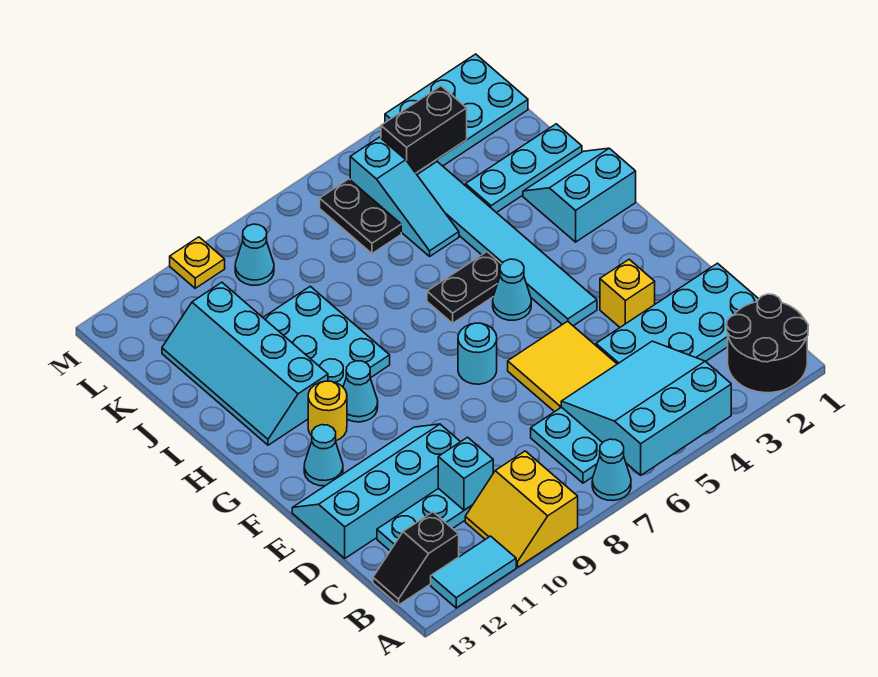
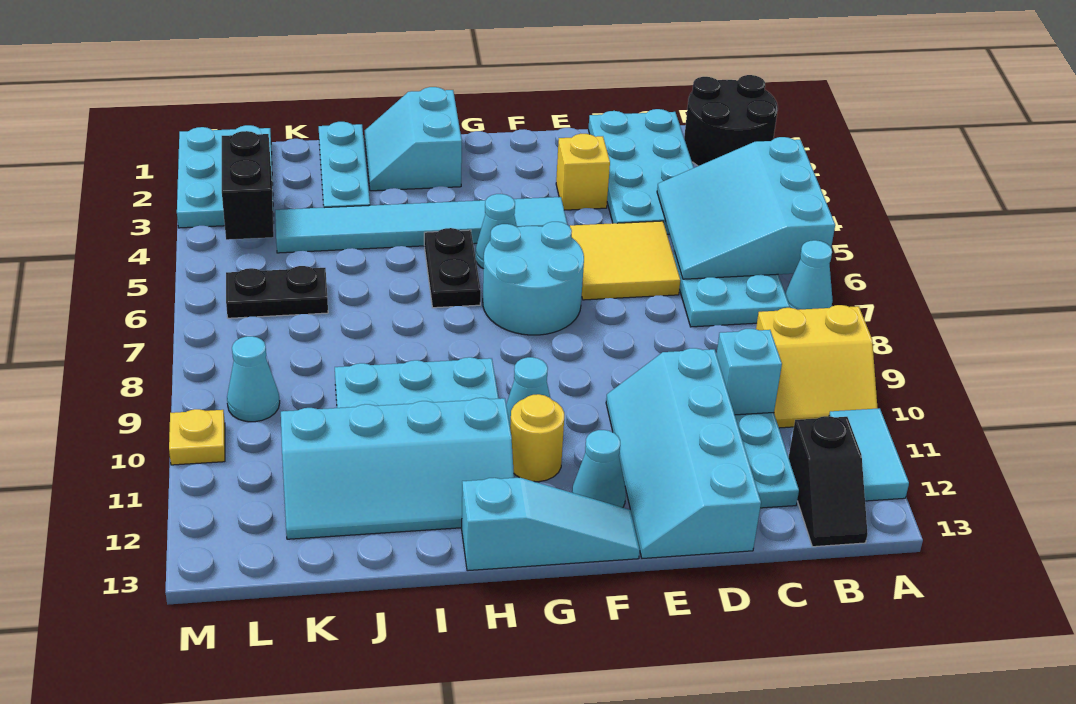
cyan 1x1 round brick [458,323,497,384] -> cyan 2x2 round brick [483,222,584,335]
cyan 1x3 slope [350,137,459,256] -> cyan 1x3 slope moved to [462,478,640,571]

